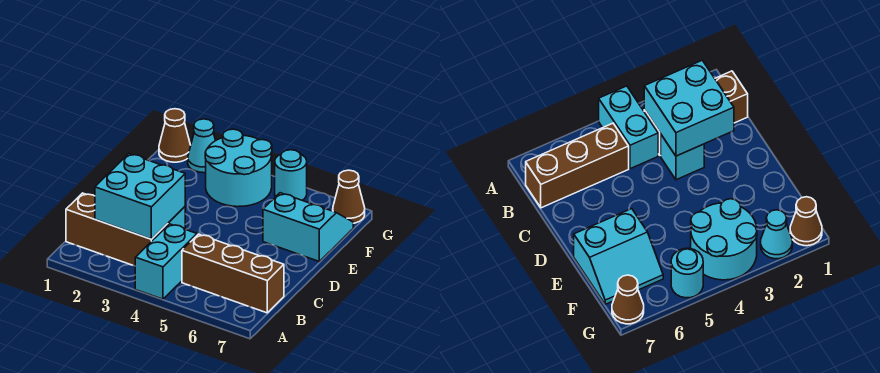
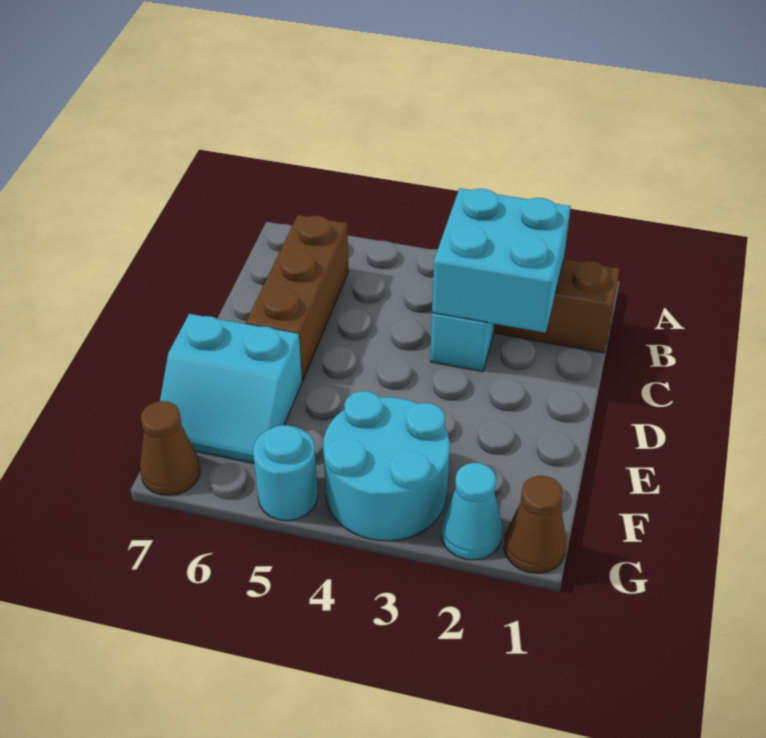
cyan 1x2 brick [135,224,197,299] -> none
brown 1x3 brick [182,234,284,313] -> brown 1x3 brick turned to [246,215,348,381]

